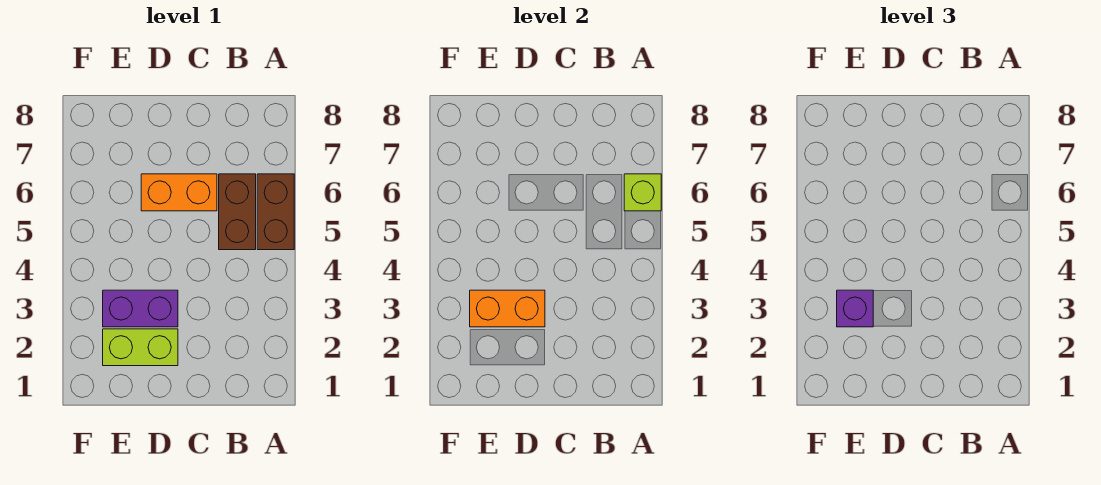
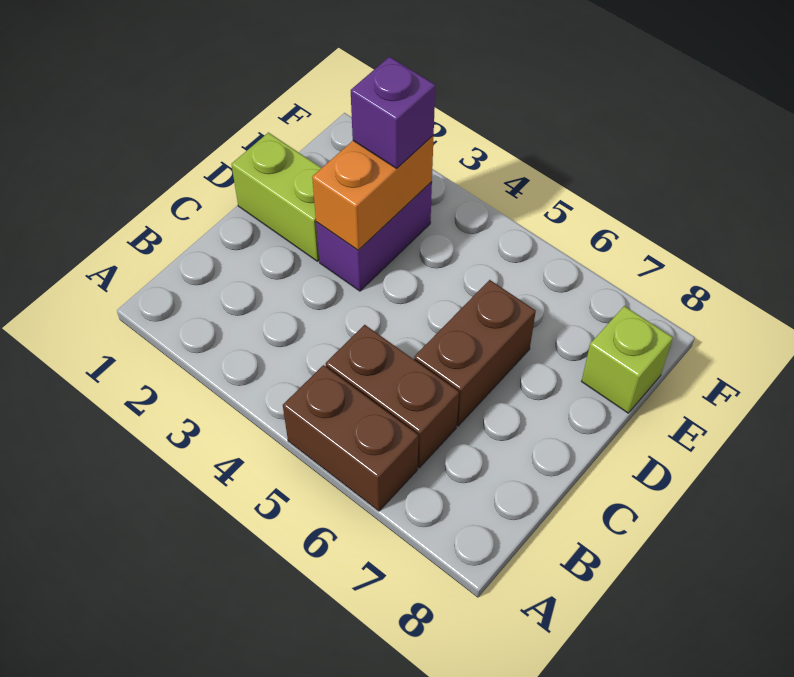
lime 1x1 brick [624,174,661,211] -> lime 1x1 brick moved to [581,306,673,413]
orange 1x2 brick [141,174,217,211] -> brown 1x2 brick [414,280,536,426]
lime 1x2 brick [103,329,178,366] -> lime 1x2 brick turned to [231,133,321,261]

